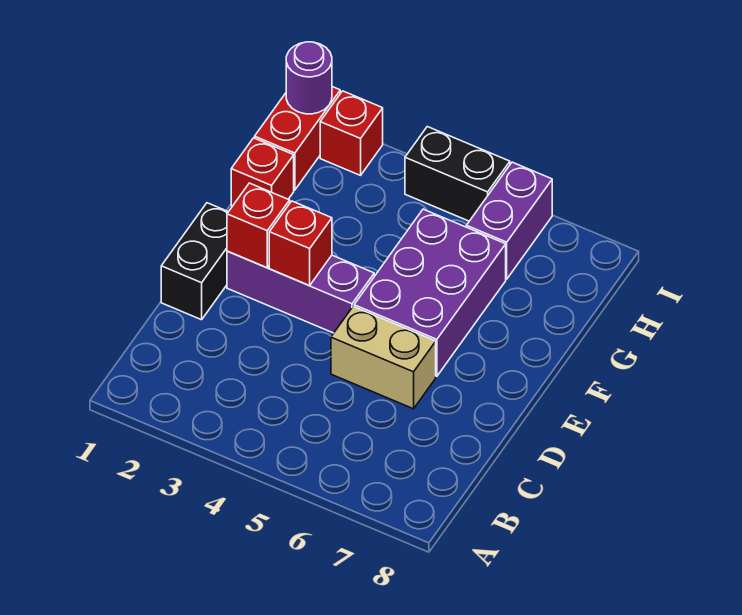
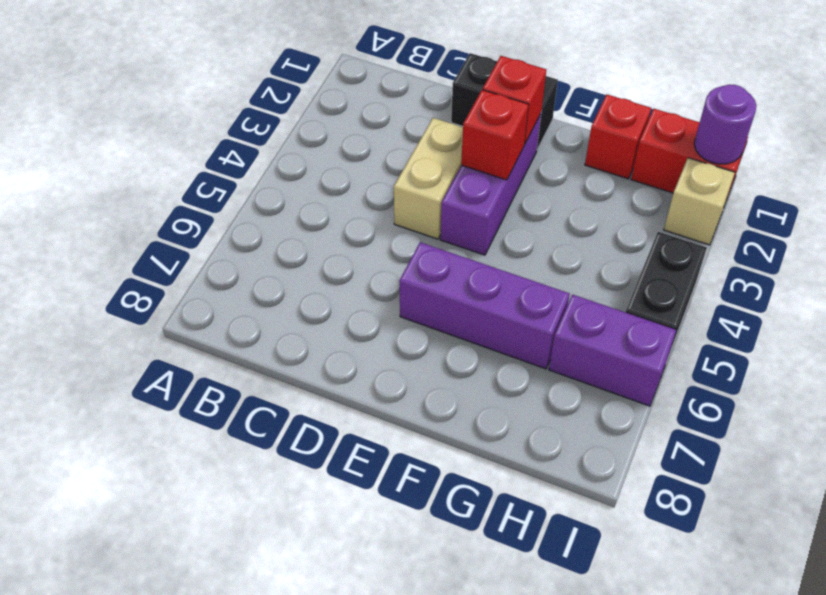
tan 1x2 brick [331,306,436,409] -> tan 1x2 brick moved to [394,118,463,239]
purple 2x3 brick [354,209,506,376] -> purple 1x3 brick [399,242,570,369]
red 1x1 brick [320,91,383,175] -> tan 1x1 brick [664,158,735,245]

